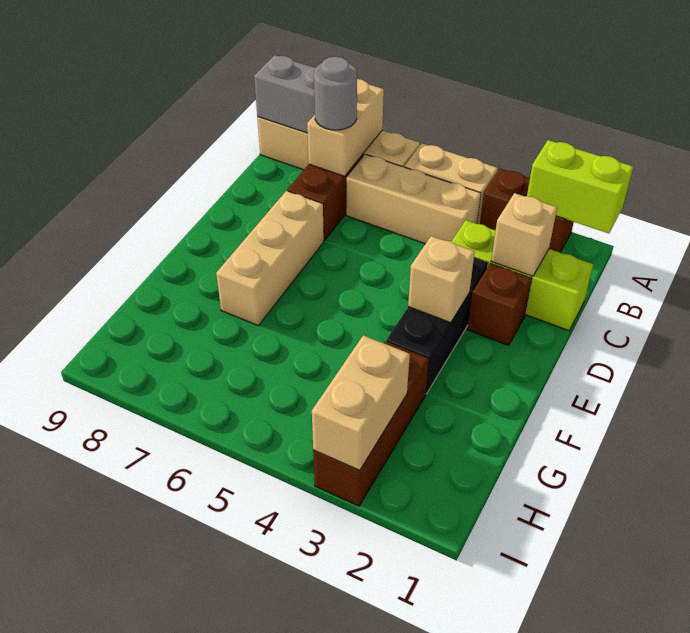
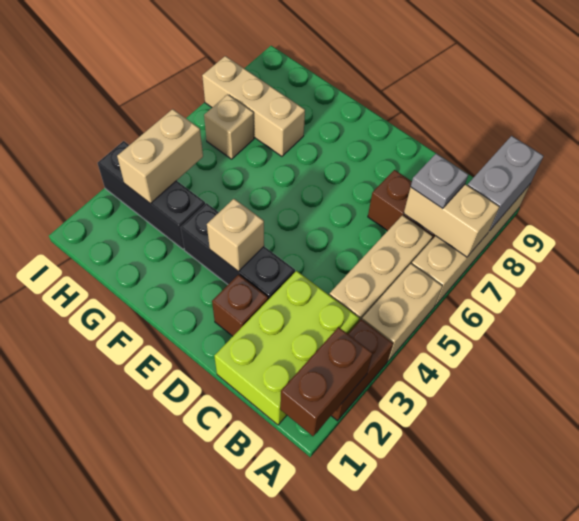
lime 1x2 brick [527,140,633,233] -> brown 1x2 brick [280,327,373,436]
grey 1x1 round brick [314,57,357,130] -> grey 1x1 plate [411,153,468,208]
lime 1x3 brick [451,220,593,331] -> lime 2x3 brick [214,271,359,425]
tan 1x1 brick [491,193,557,276] -> tan 1x1 brick moved to [204,94,254,159]
tan 1x3 brick [216,191,324,325] -> tan 1x3 brick moved to [202,56,305,156]
brown 1x3 brick [313,342,429,506] -> black 1x3 brick [98,141,205,249]
tan 1x2 brick [312,335,410,470] -> tan 1x2 brick turned to [117,109,203,203]

